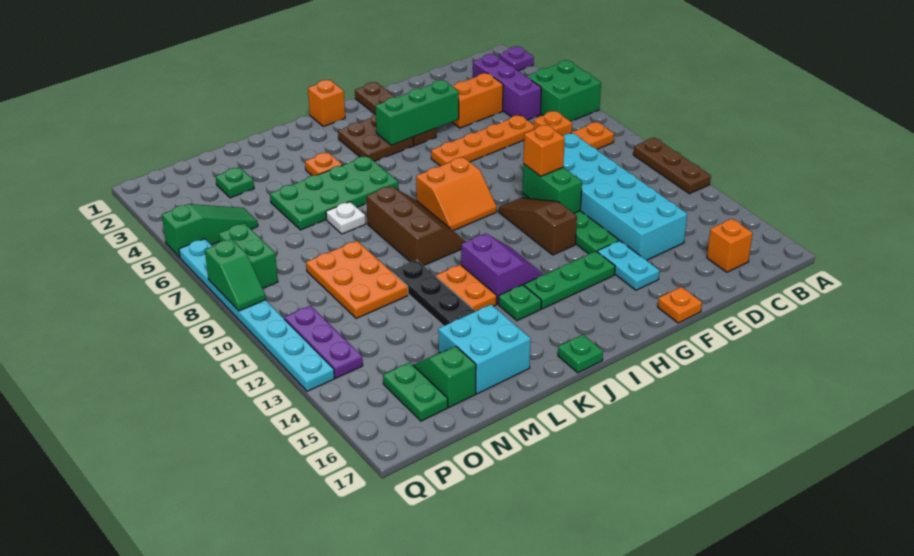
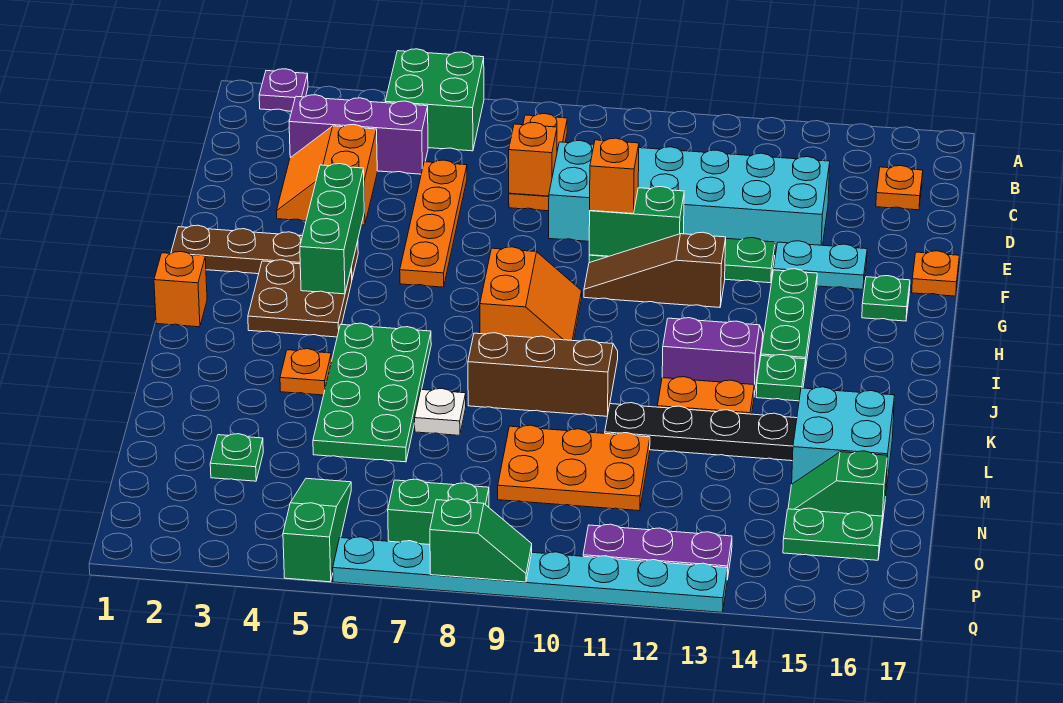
brown 1x3 plate [634,138,711,194] -> none
orange 1x1 brick [707,219,753,272] -> orange 1x1 plate [876,166,923,210]
green 1x1 plate [558,335,603,373] -> green 1x1 plate moved to [862,276,910,321]

